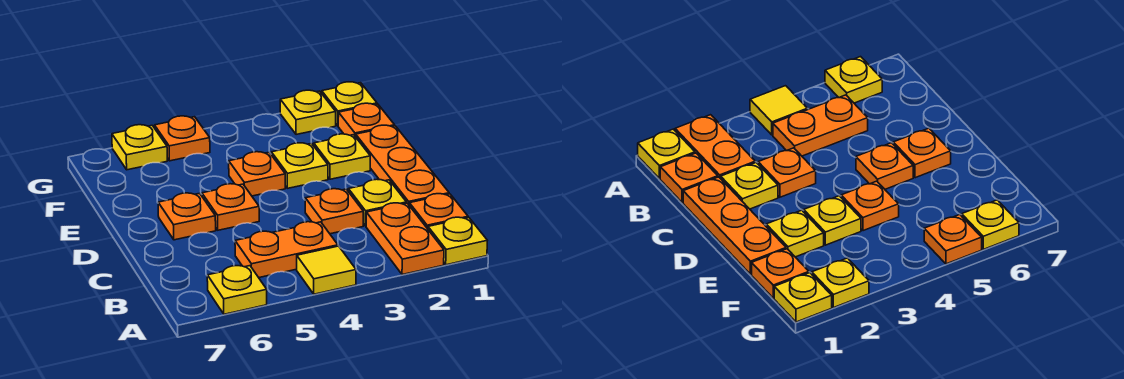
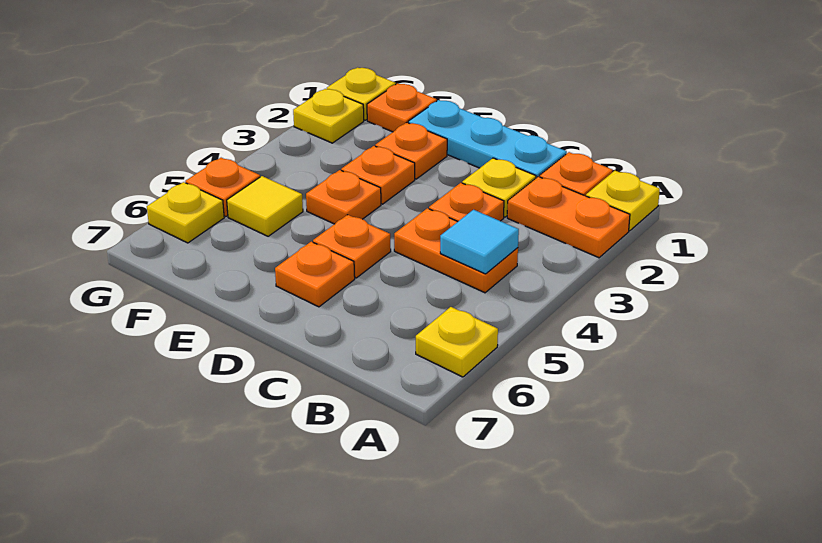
yellow 1x1 tile [297,246,356,294] -> yellow 1x1 tile moved to [227,176,303,236]
orange 1x2 plate [235,222,338,278] -> orange 1x2 plate turned to [394,208,518,293]
none -> cyan 1x1 tile [440,210,519,274]
orange 1x3 plate [356,125,449,204] -> cyan 1x3 plate [408,100,567,178]
yellow 1x1 plate [314,134,370,179] -> orange 1x1 plate [375,122,447,179]
yellow 1x1 plate [271,143,328,188] -> orange 1x1 plate [341,146,415,204]

